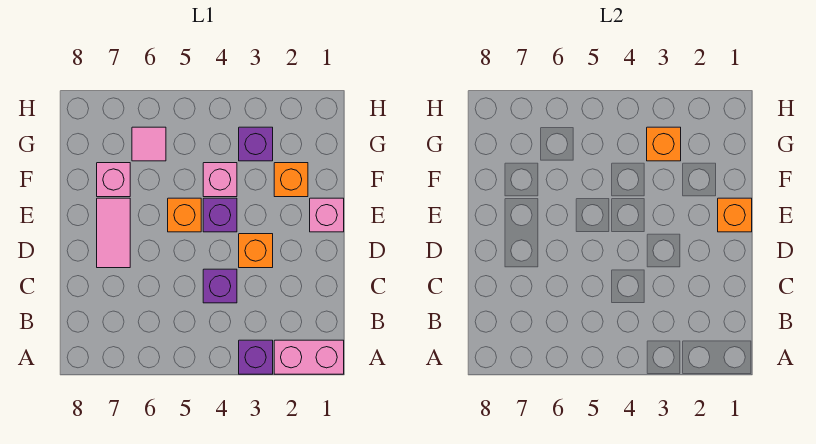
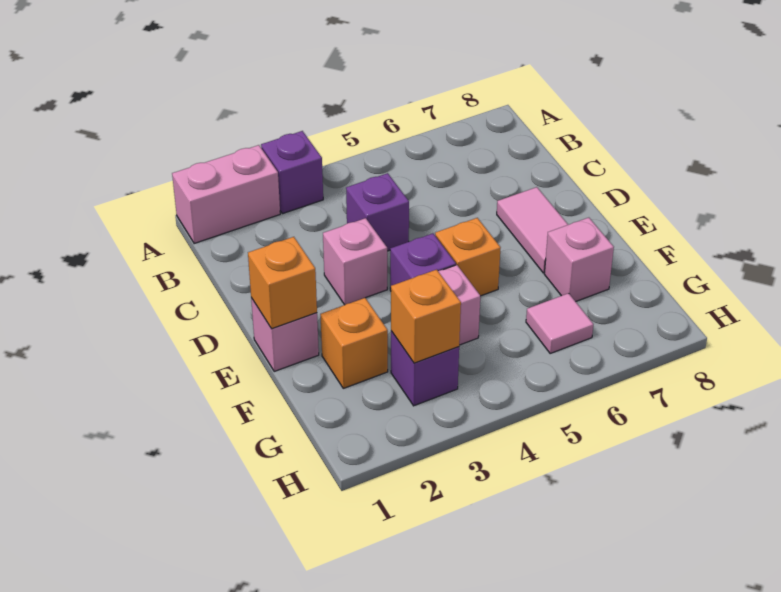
orange 1x1 brick [239,234,273,268] -> pink 1x1 brick [323,218,387,305]

